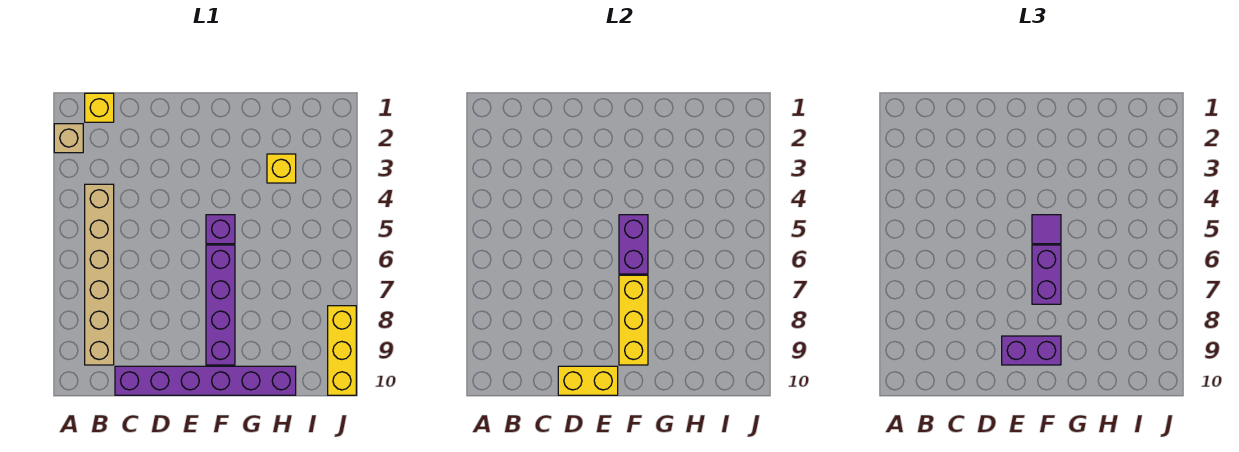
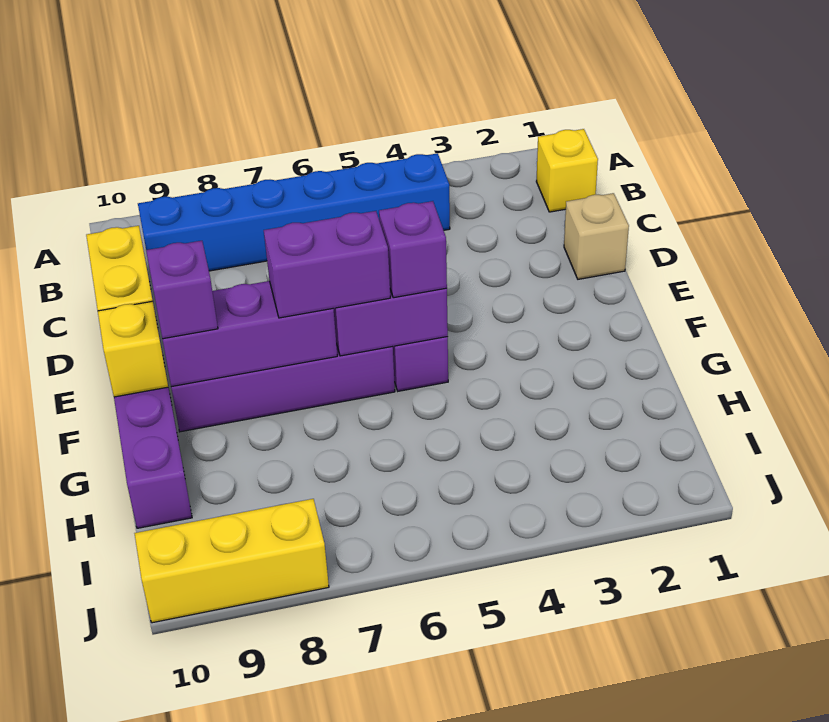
tan 1x1 brick [54,124,83,153] -> tan 1x1 brick moved to [564,193,629,279]
tan 1x6 brick [85,184,114,365] -> blue 1x6 brick [138,153,450,271]
purple 1x2 brick [1002,336,1061,365] -> purple 1x1 brick [146,241,218,339]
purple 1x1 tile [1032,215,1061,244] -> purple 1x1 brick [379,201,447,298]
yellow 1x3 brick [619,275,648,365] -> purple 1x3 brick [163,281,337,387]
yellow 1x1 brick [267,154,296,183] -> yellow 1x1 brick moved to [98,301,168,397]

